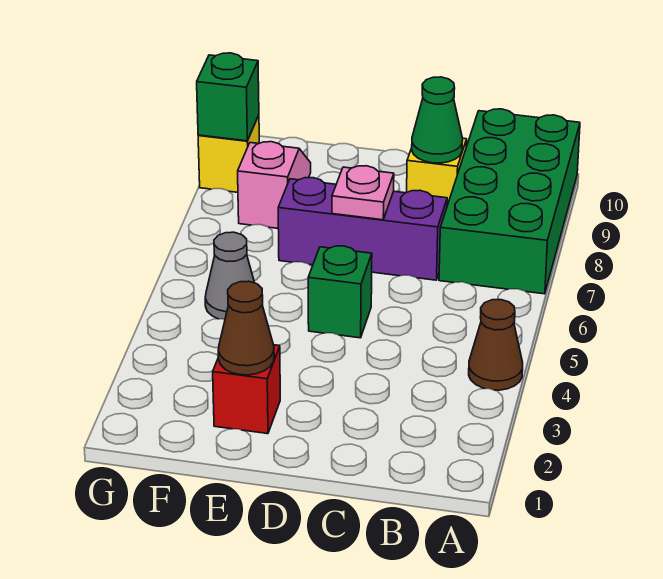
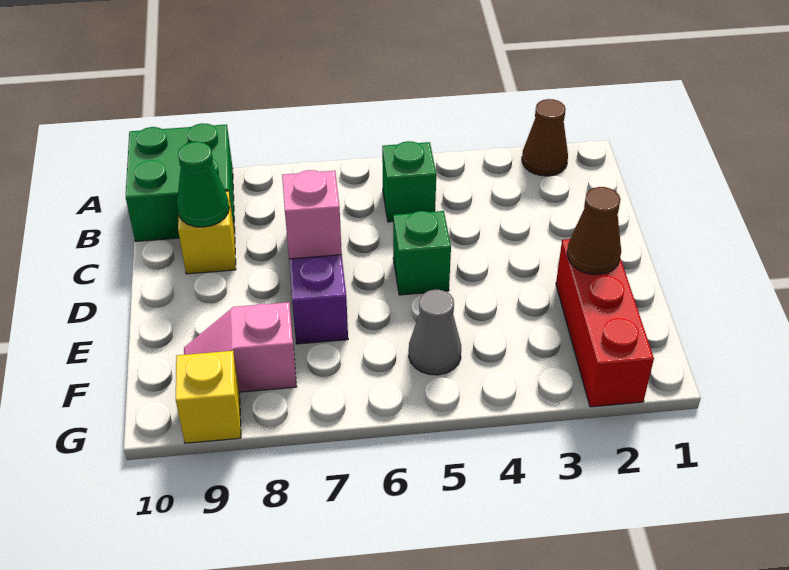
brown 1x1 cone [469,300,523,390] -> brown 1x1 cone moved to [522,99,568,176]
green 2x4 brick [439,109,580,294] -> green 2x2 brick [126,123,235,241]
pink 1x1 plate [332,166,394,220] -> pink 1x1 brick [282,170,342,259]
red 1x1 brick [213,345,280,434] -> red 1x3 brick [556,239,654,407]
green 1x1 brick [197,53,259,141] -> green 1x1 brick moved to [382,141,436,222]

